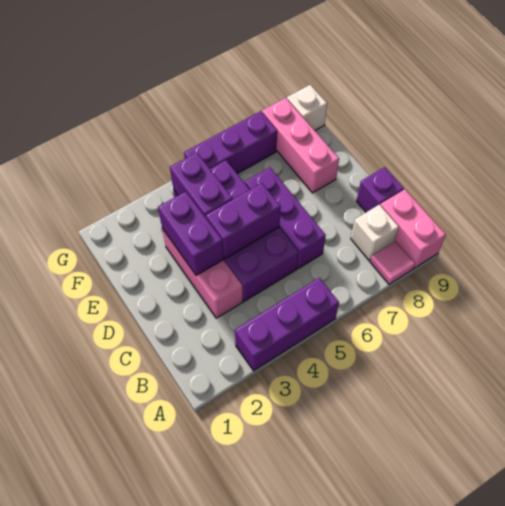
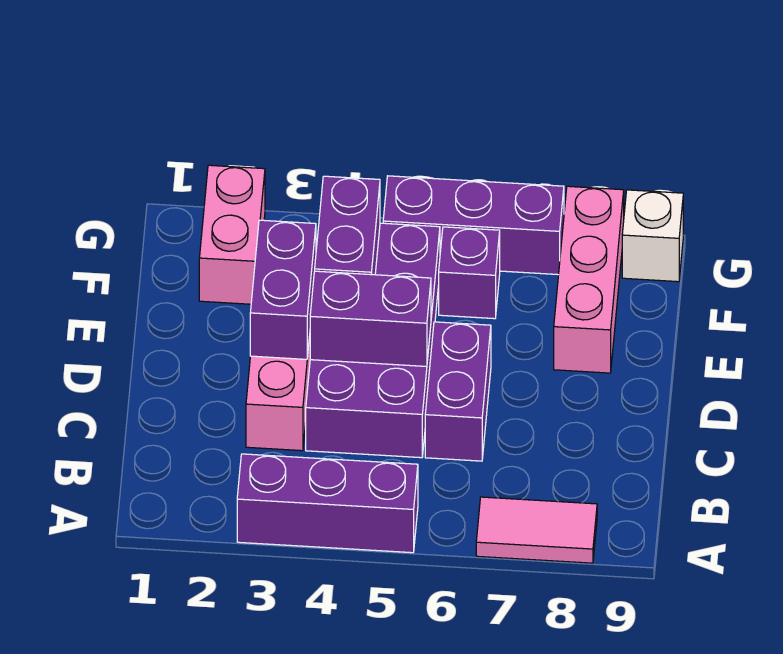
pink 1x1 tile [370,241,415,284] -> pink 1x2 tile [476,497,597,563]
pink 1x2 brick [380,189,446,268] -> pink 1x2 brick moved to [199,165,265,304]
white 1x1 brick [351,205,399,260] -> none
purple 1x3 brick [245,168,326,269] -> purple 1x2 brick [425,322,491,461]
purple 1x1 brick [357,167,404,212] -> purple 1x1 brick moved to [439,227,500,319]

